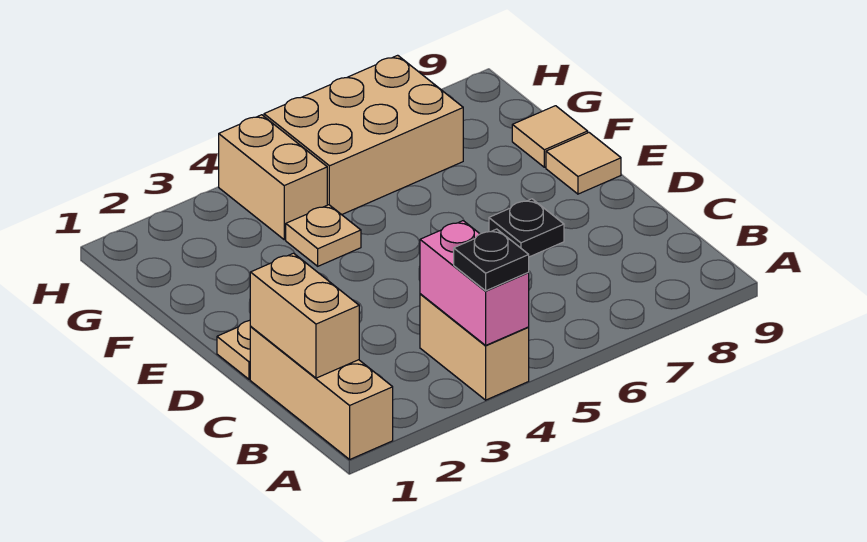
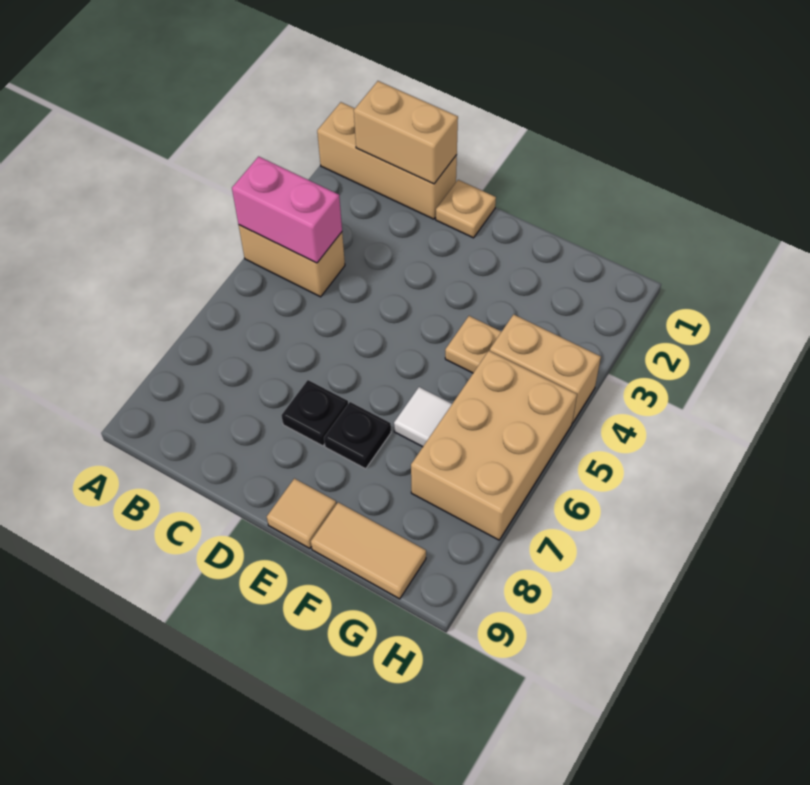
black 1x1 plate [454,229,529,291] -> black 1x1 plate moved to [324,402,391,469]
none -> white 1x1 tile [394,387,452,447]
tan 1x1 tile [512,106,588,167] -> tan 1x2 tile [311,502,426,599]

